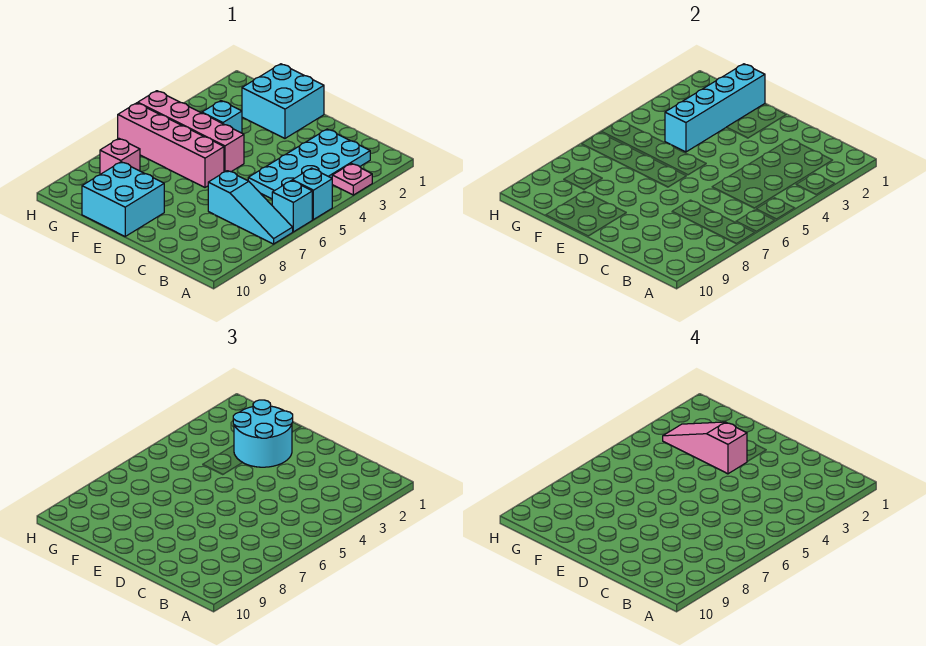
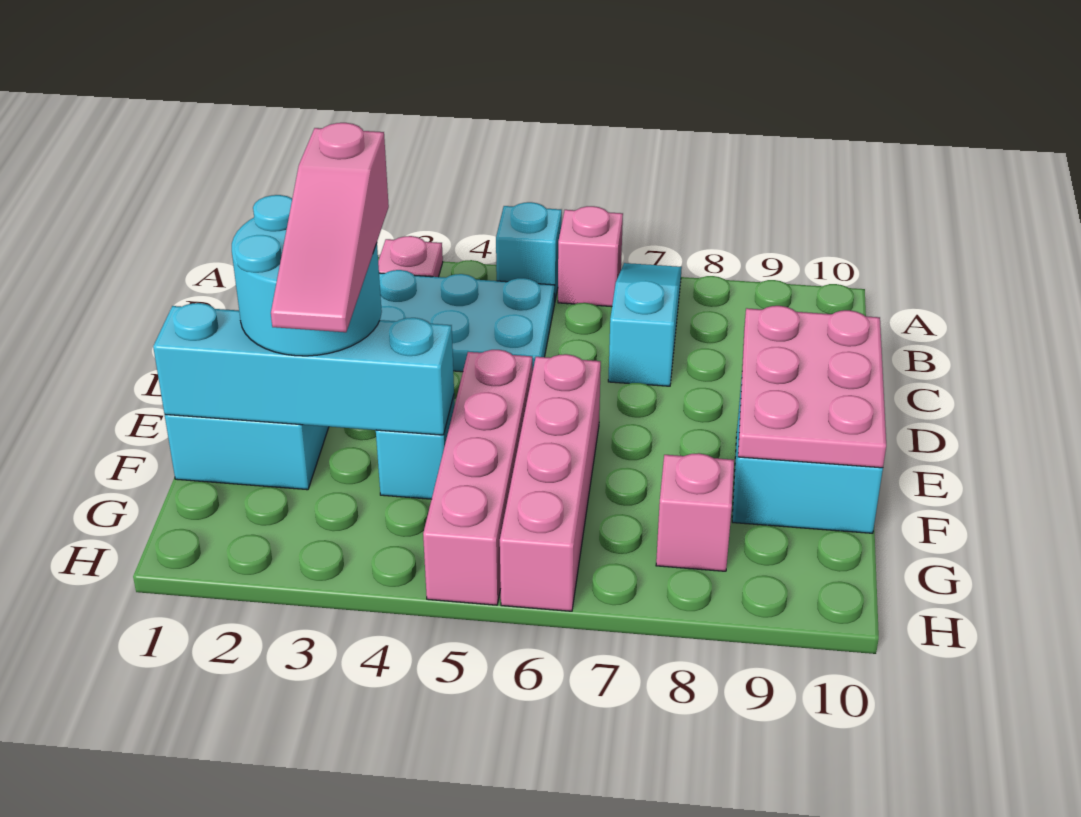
cyan 1x1 brick [272,181,312,232] -> pink 1x1 brick [558,206,623,307]
none -> pink 2x3 plate [738,306,886,468]

